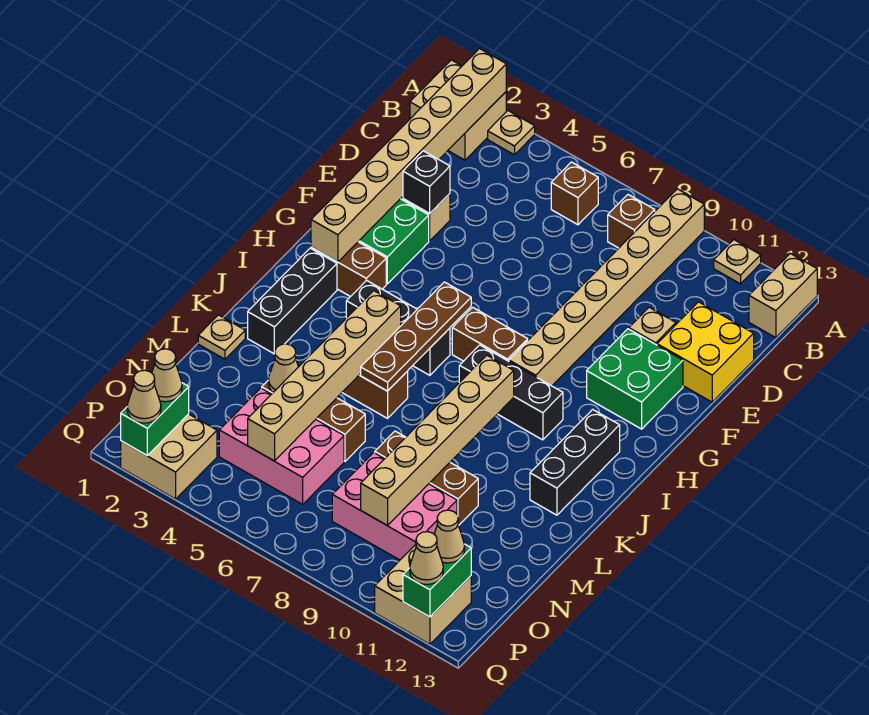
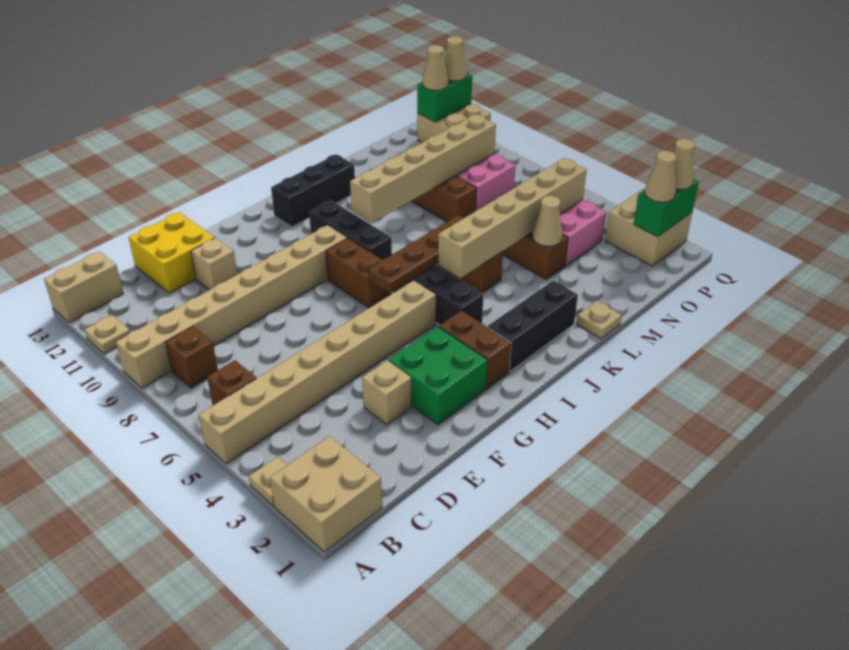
tan 1x8 brick [311,49,506,262] -> tan 1x8 brick moved to [199,280,436,464]
black 1x1 brick [403,151,450,213] -> none
green 2x2 brick [587,329,683,429] -> none

